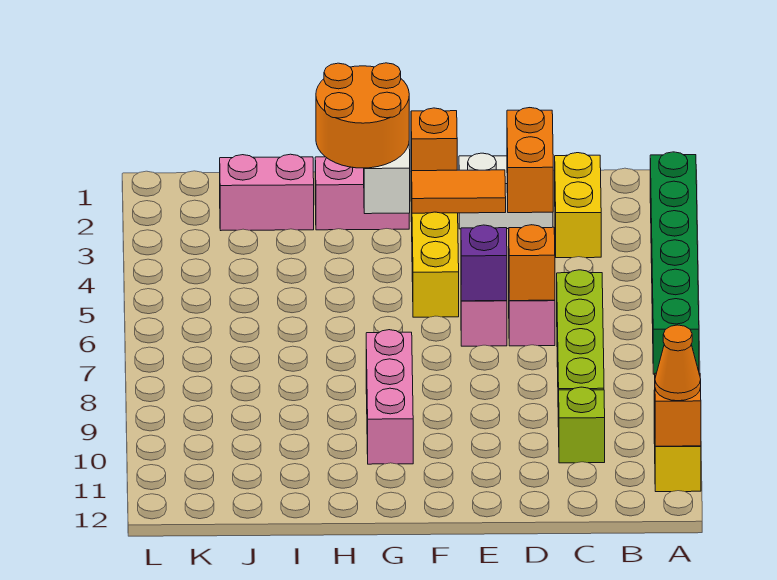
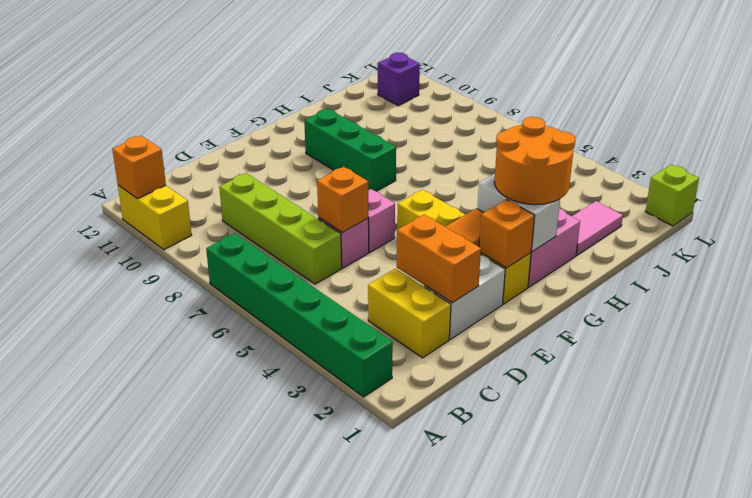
orange 1x1 cone [655,325,701,401] -> none
lime 1x1 brick [559,387,605,463] -> lime 1x1 brick moved to [645,165,699,226]
purple 1x1 brick [461,225,507,301] -> purple 1x1 brick moved to [378,53,420,106]
pink 1x3 brick [366,330,413,464] -> green 1x3 brick [304,109,396,191]
pink 1x2 brick [220,154,314,230] -> pink 1x2 tile [572,201,623,255]

